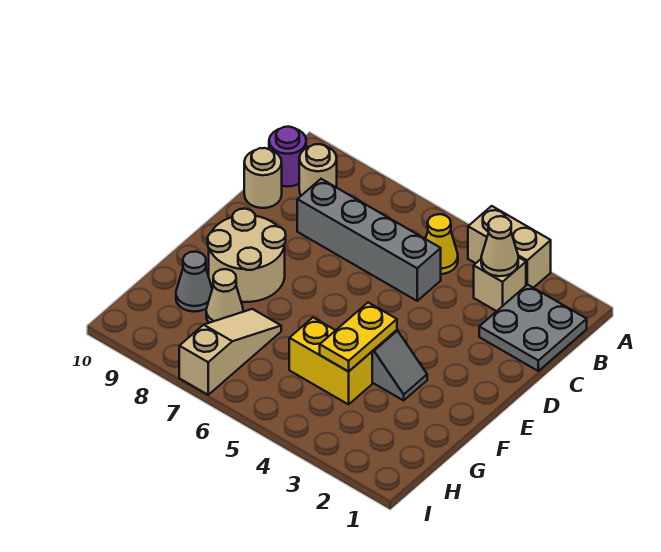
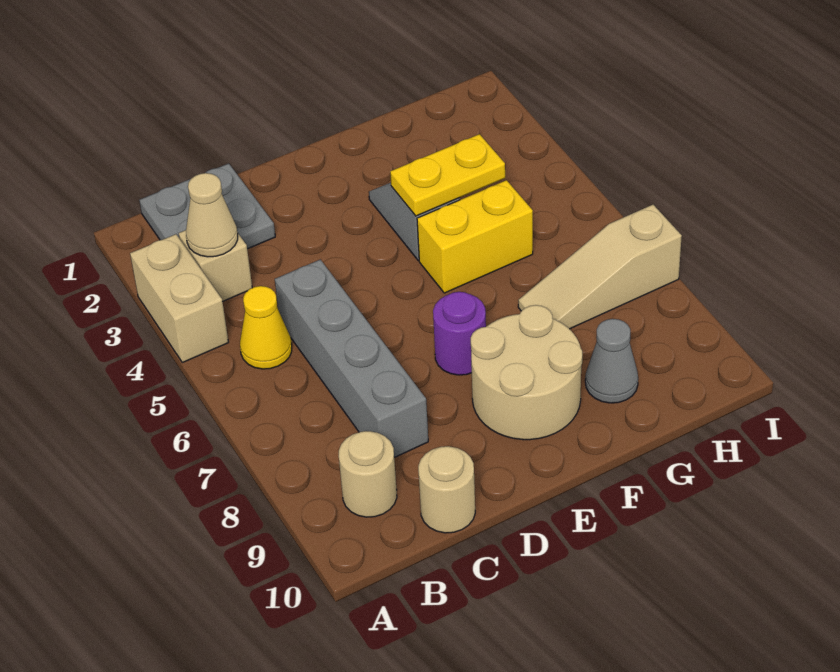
purple 1x1 round brick [269,127,306,187] -> purple 1x1 round brick moved to [433,292,486,375]
yellow 1x2 brick [289,318,372,404] -> yellow 1x2 brick turned to [417,180,533,293]
tan 1x1 cone [206,269,243,323] -> none

